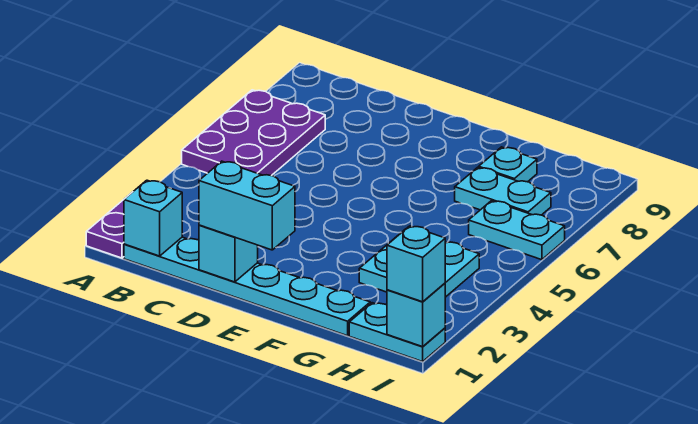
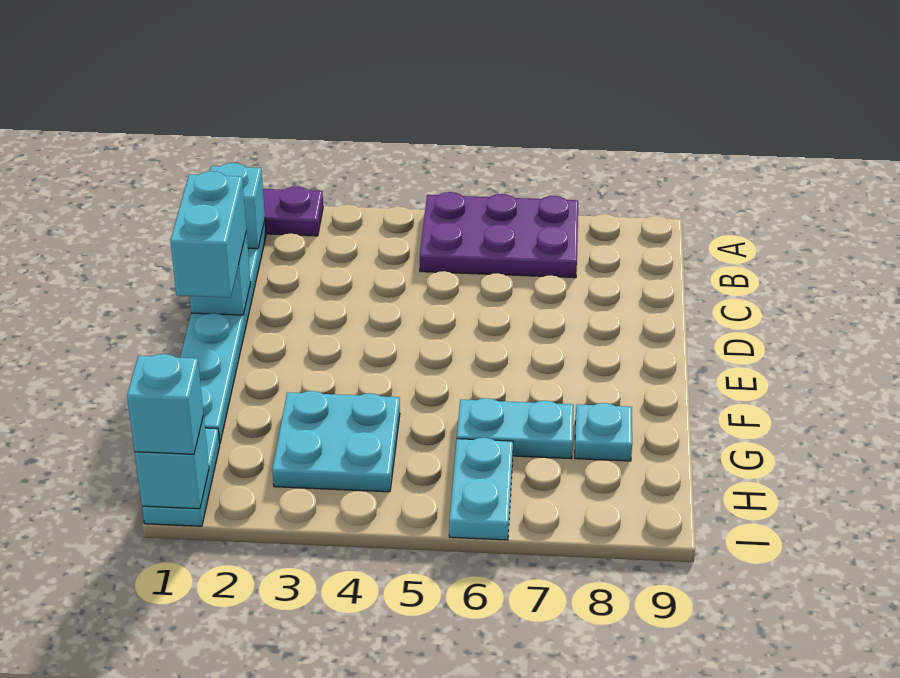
cyan 1x2 plate [455,167,551,215] -> cyan 1x2 plate turned to [457,398,574,459]

